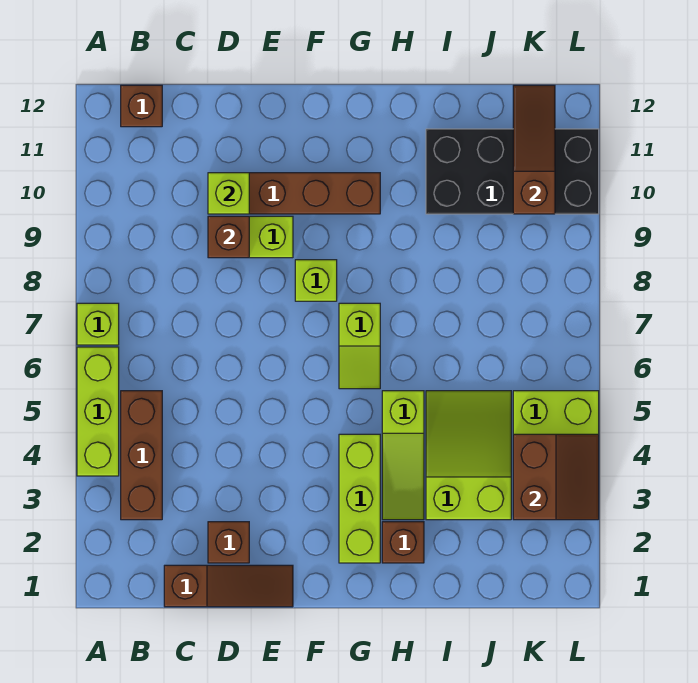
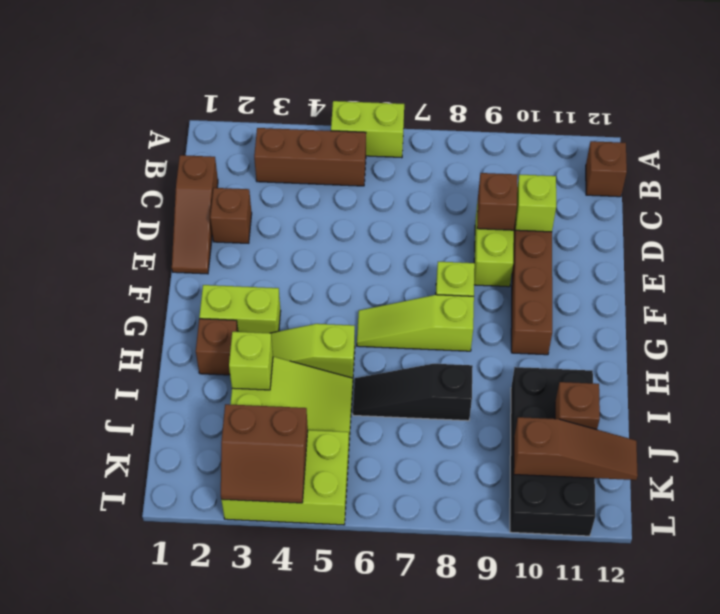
lime 1x3 brick [77,347,119,476] -> lime 1x2 brick [331,101,404,158]
lime 1x1 brick [77,303,119,345] -> lime 1x1 brick moved to [229,332,273,390]
lime 1x3 brick [339,434,380,563] -> lime 1x2 brick [199,285,281,333]
lime 1x2 slope [339,303,380,389] -> lime 1x3 slope [357,295,474,351]
none -> black 1x3 slope [353,364,473,421]
none -> brown 1x1 brick [555,382,600,429]

